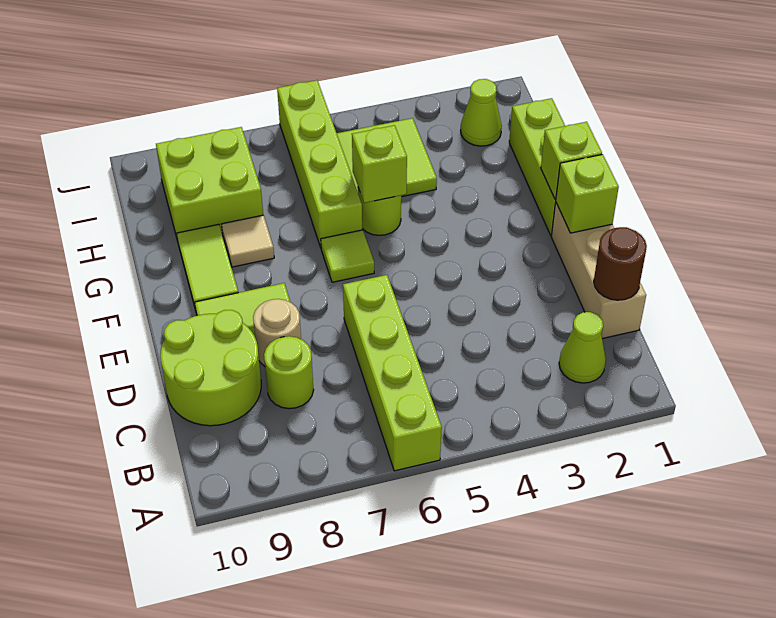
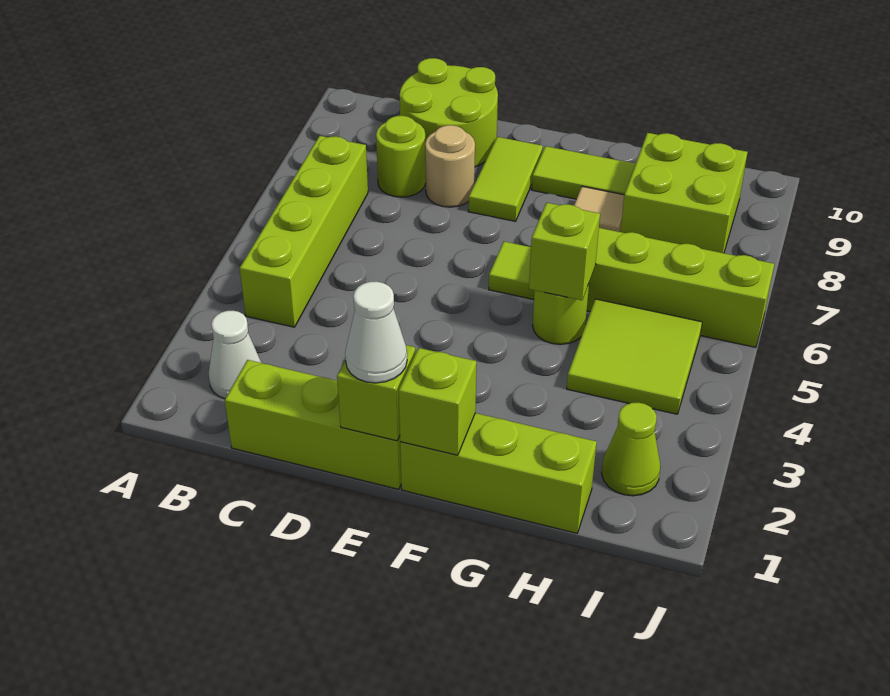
lime 1x4 brick [343,275,442,471] -> lime 1x4 brick turned to [240,136,368,327]
lime 1x1 cone [559,312,606,383] -> white 1x1 cone [209,311,261,399]
tan 1x3 brick [551,203,646,339] -> lime 1x3 brick [225,360,401,489]
brown 1x1 round brick [594,227,647,300] -> none
none -> white 1x1 cone [345,282,407,383]

